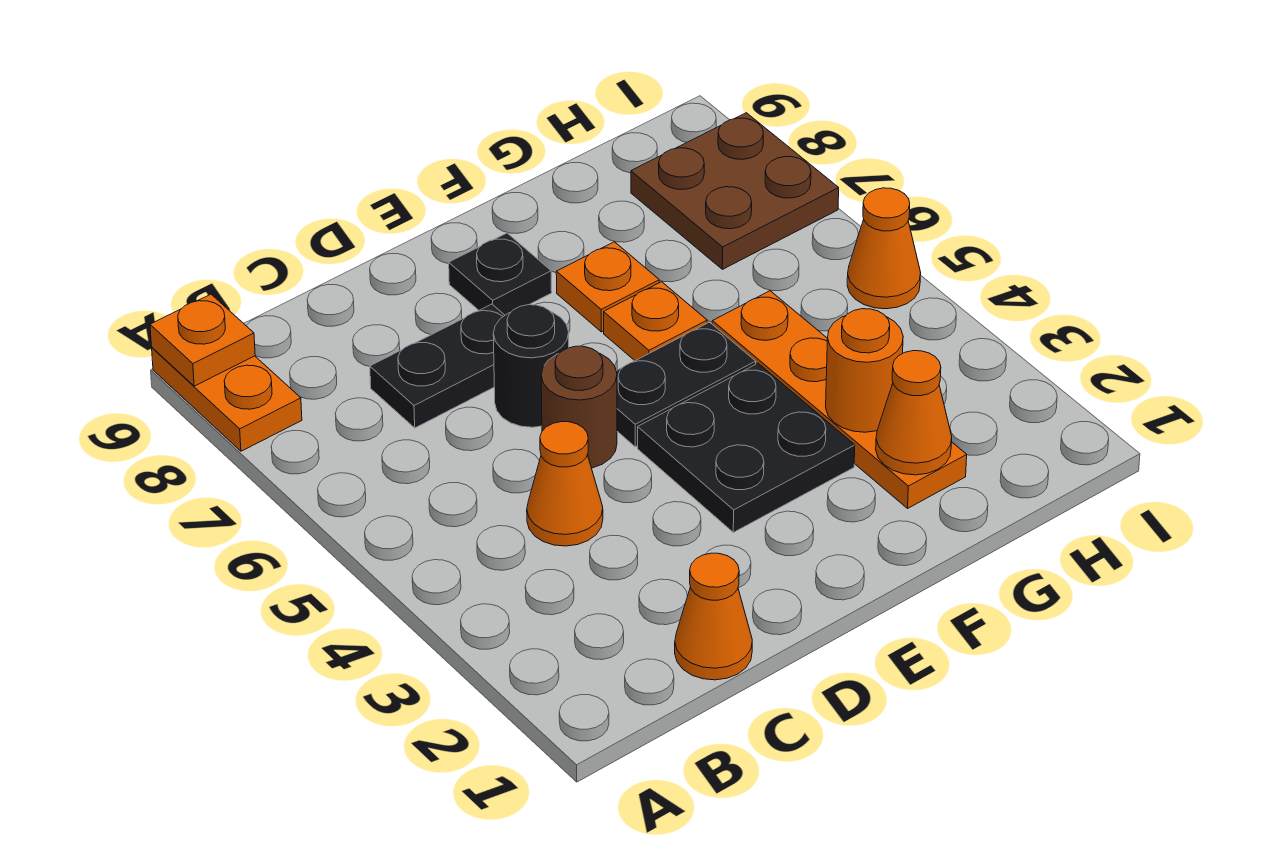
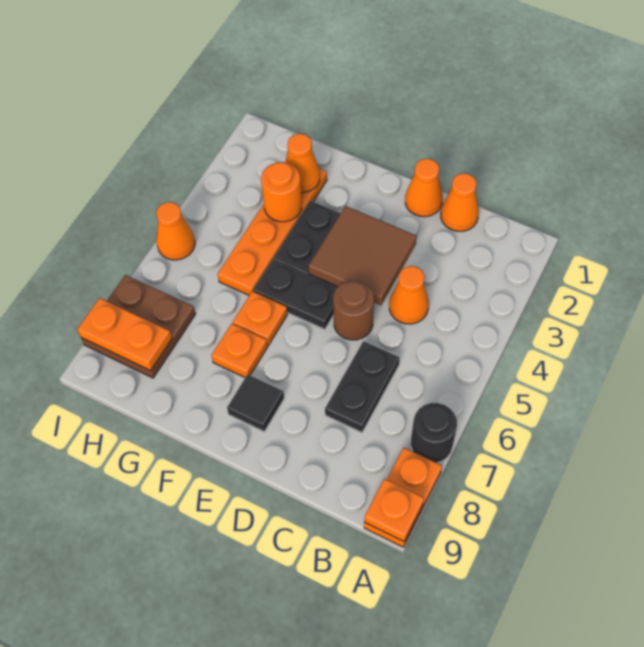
black 1x2 plate [370,304,505,428] -> black 1x2 plate turned to [325,341,400,432]
none -> orange 1x1 cone [405,159,443,217]
none -> brown 2x2 tile [309,206,417,305]
black 1x1 round brick [493,305,569,427] -> black 1x1 round brick moved to [411,403,457,463]
black 1x1 plate [449,233,552,315] -> black 1x1 tile [227,374,284,432]
none -> orange 1x2 plate [77,298,172,370]

